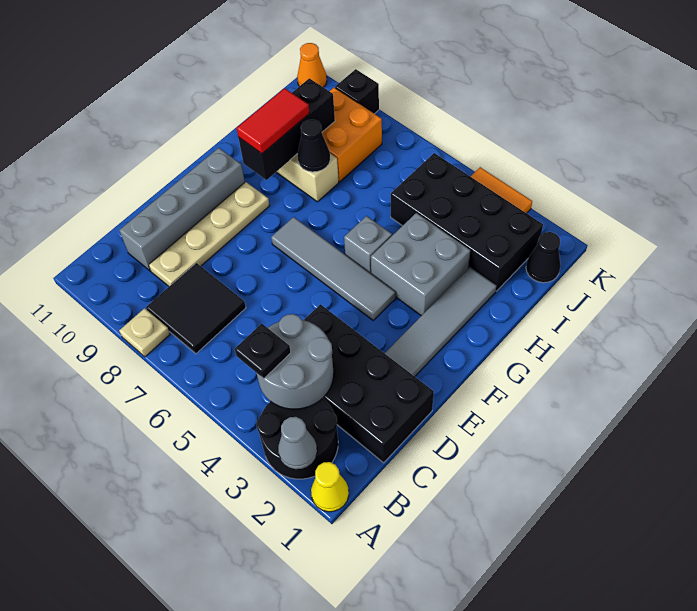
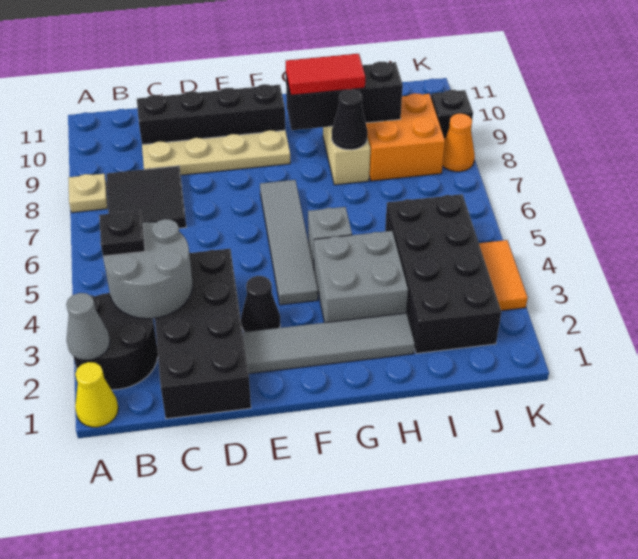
grey 1x4 brick [119,148,245,271] -> black 1x4 brick [137,84,285,145]
black 1x1 cone [526,232,561,283] -> black 1x1 cone moved to [241,276,280,332]
orange 1x1 cone [297,43,327,87] -> orange 1x1 cone moved to [443,114,475,172]

